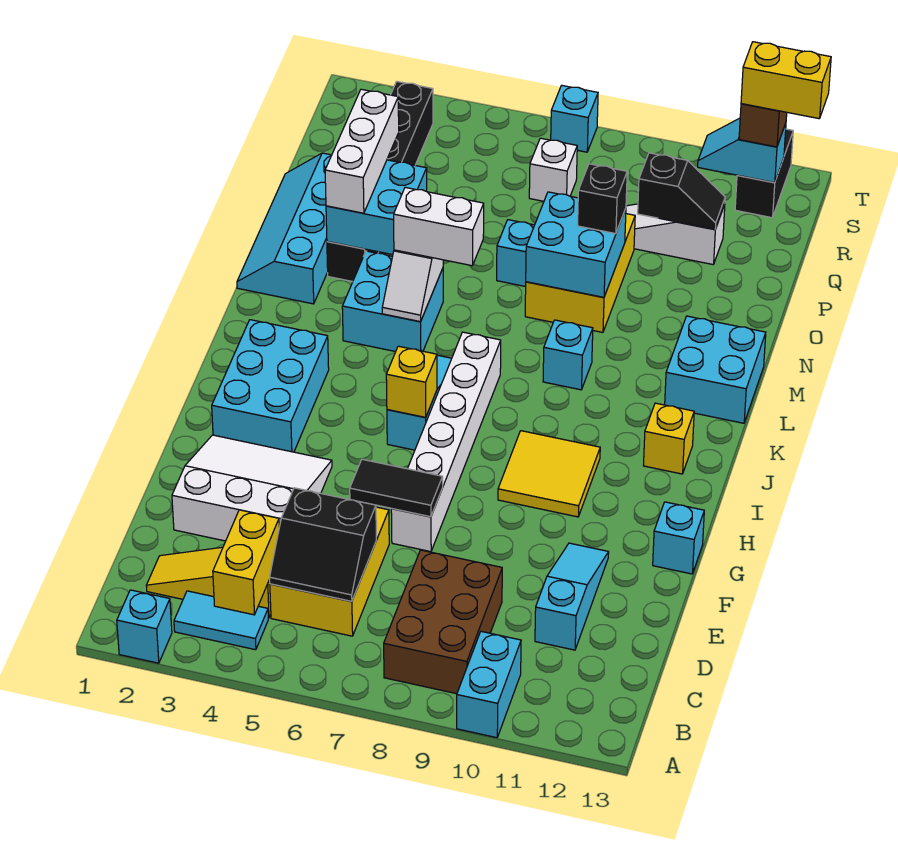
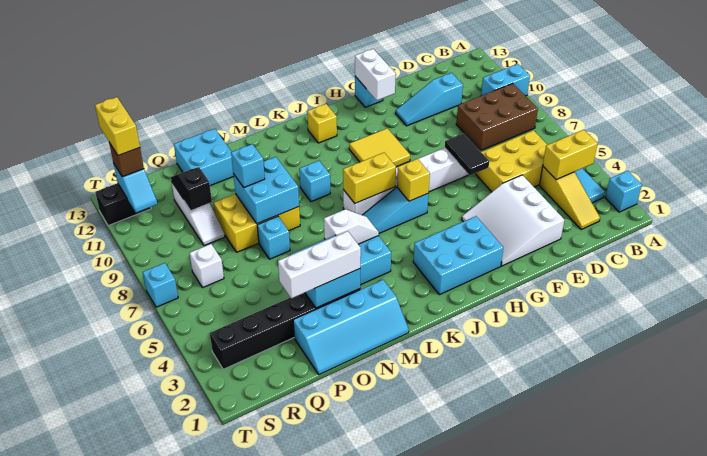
black 2x2 slope [270,488,376,601] -> none
none -> yellow 1x2 brick [343,153,396,203]
cyan 2x2 brick [665,316,766,423] -> cyan 2x2 brick moved to [174,129,234,186]
white 1x2 brick [394,187,484,266] -> white 1x2 brick moved to [355,49,396,100]
black 1x1 brick [578,164,627,234] -> cyan 1x1 brick [231,144,265,187]

